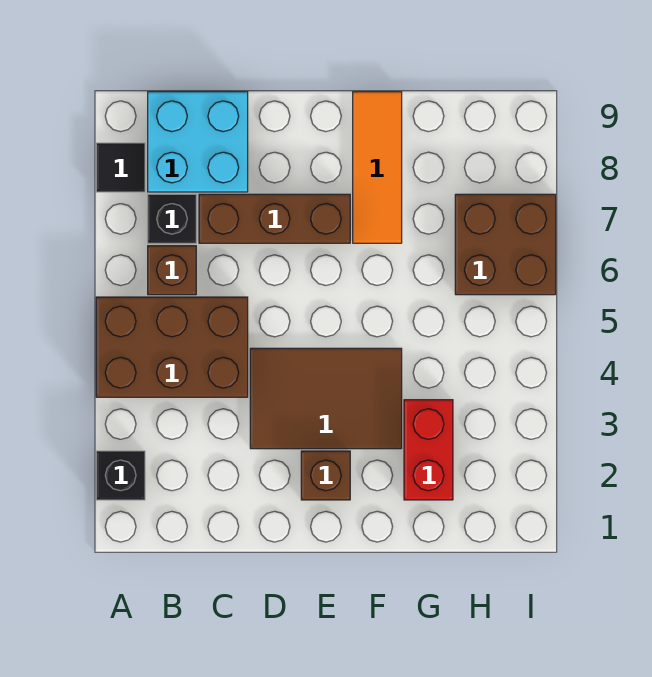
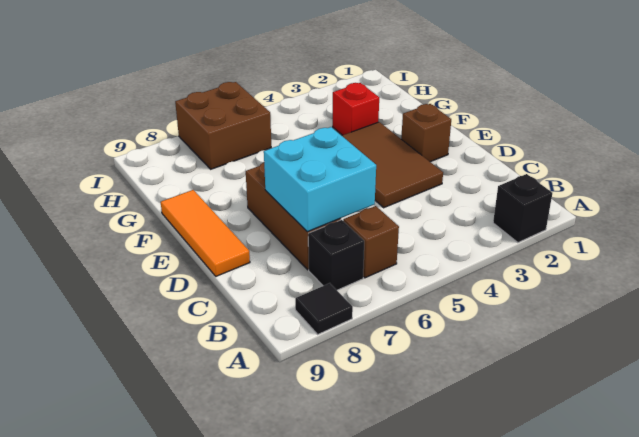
brown 2x3 brick [96,297,248,397] -> none
cyan 2x2 brick [148,92,248,192] -> cyan 2x2 brick moved to [264,127,376,232]
orange 1x3 tile [353,92,402,243] -> orange 1x3 tile turned to [161,190,250,276]
red 1x2 brick [404,400,453,500] -> red 1x1 brick [333,83,379,135]

